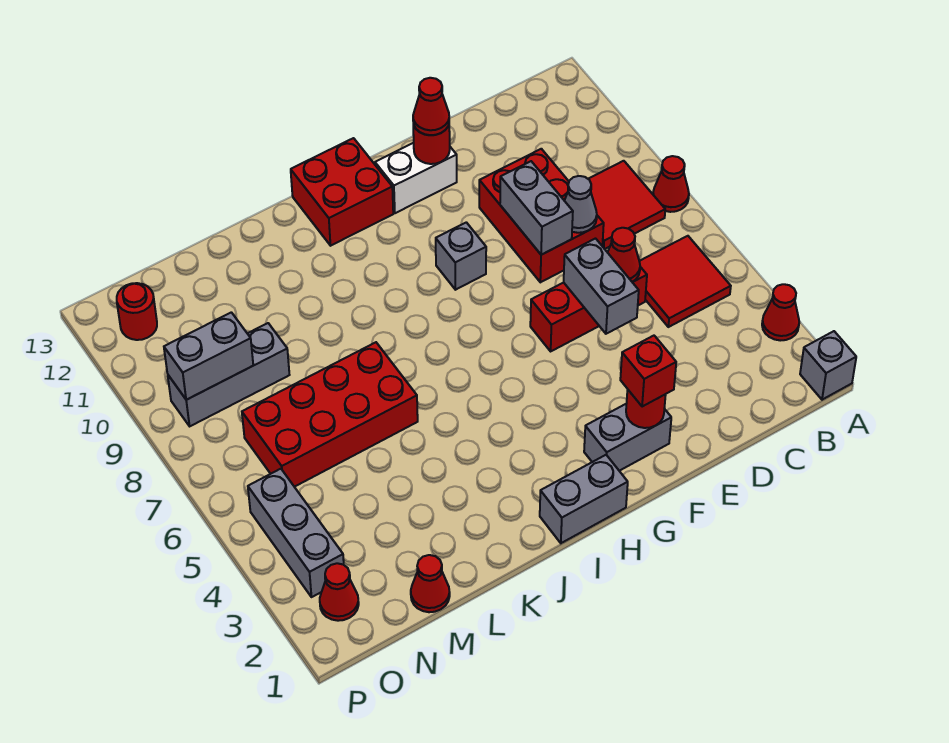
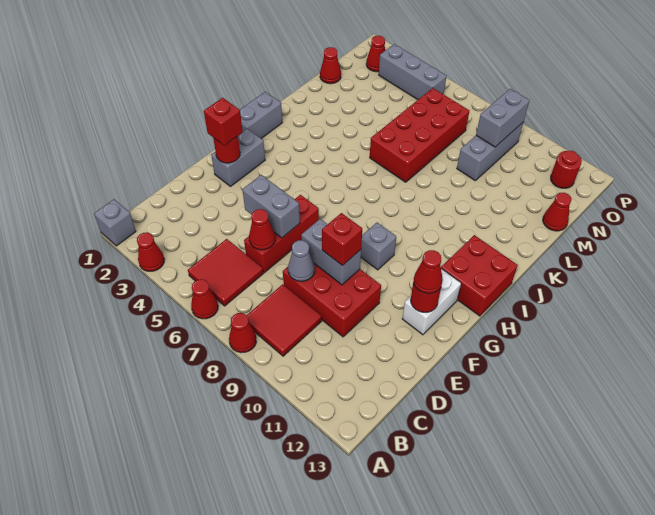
none -> red 1x1 cone [191,279,218,319]
none -> red 1x1 brick [322,213,362,266]
none -> red 1x1 cone [543,193,572,231]

